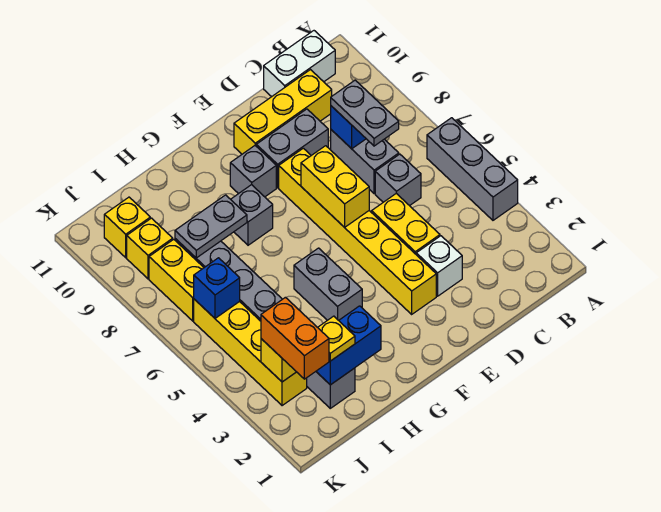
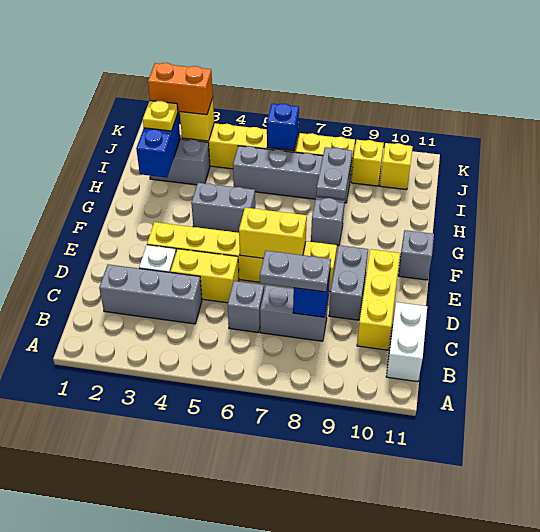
grey 1x3 brick [427,118,518,220] -> grey 1x3 brick moved to [99,264,202,324]
grey 1x1 brick [230,146,276,197] -> grey 1x1 brick moved to [398,230,434,280]

